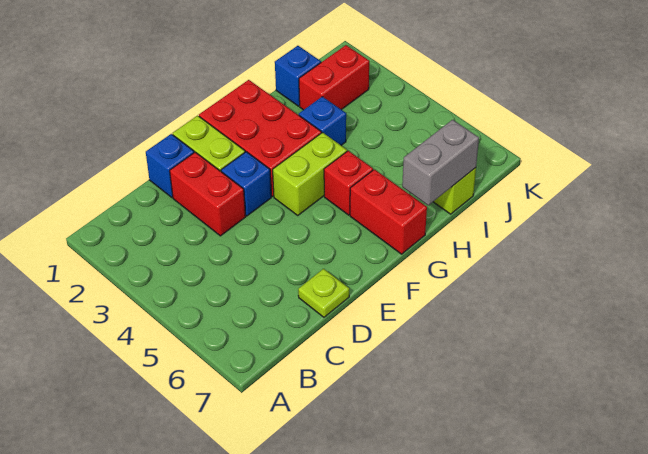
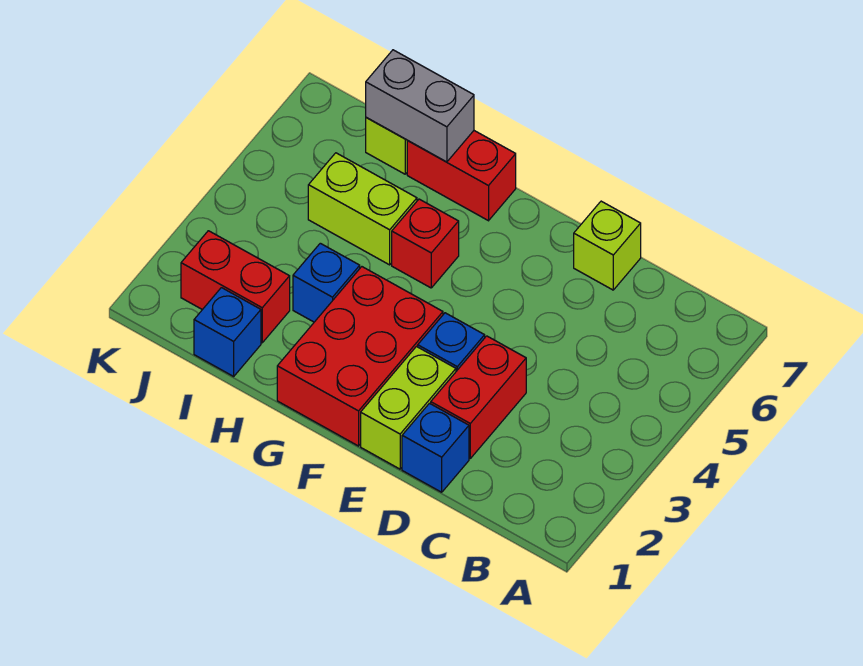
lime 1x1 plate [298,269,349,317] -> lime 1x1 brick [574,201,641,290]
lime 1x2 brick [273,132,347,215] -> lime 1x2 brick moved to [308,153,417,265]
red 1x2 brick [350,169,427,254] -> red 1x2 brick turned to [407,131,516,221]

